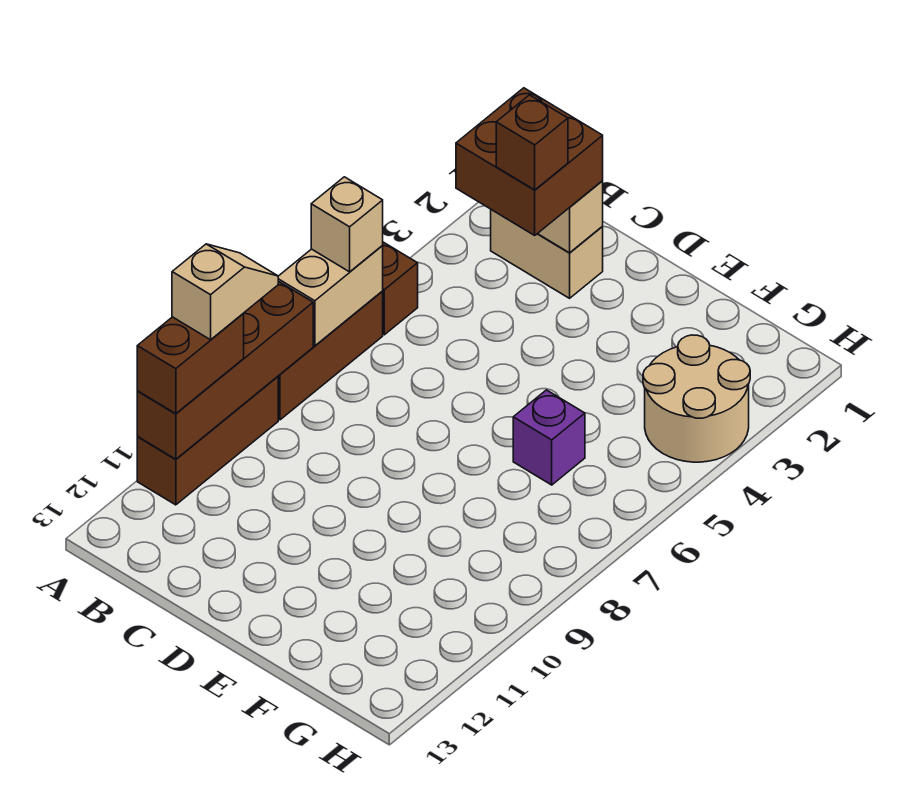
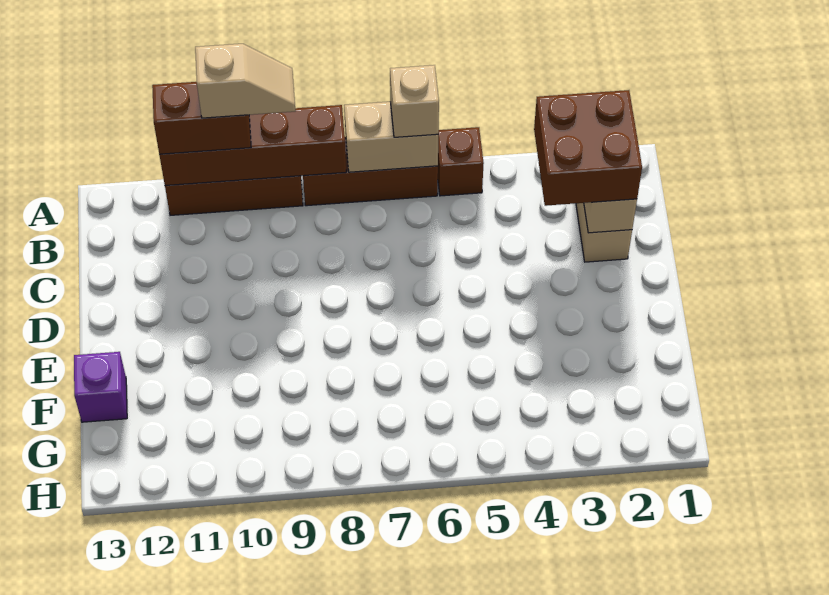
brown 1x1 brick [496,95,568,190] -> none
purple 1x1 brick [513,390,585,485] -> purple 1x1 brick moved to [74,352,127,422]
tan 2x2 round brick [643,335,750,462] -> none

